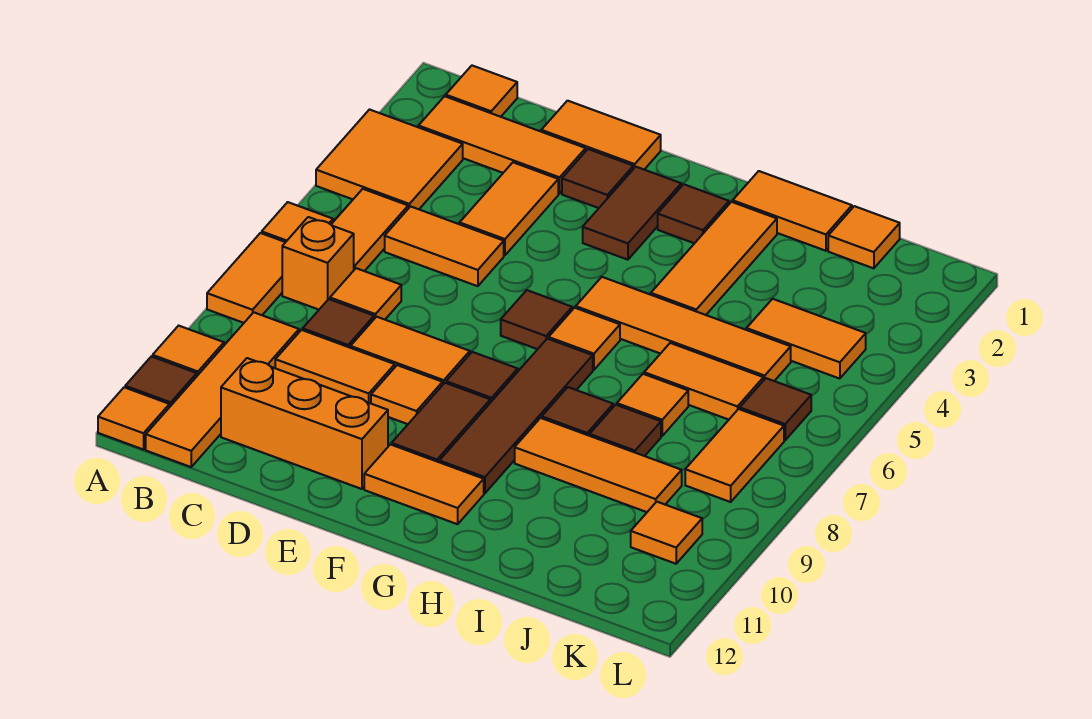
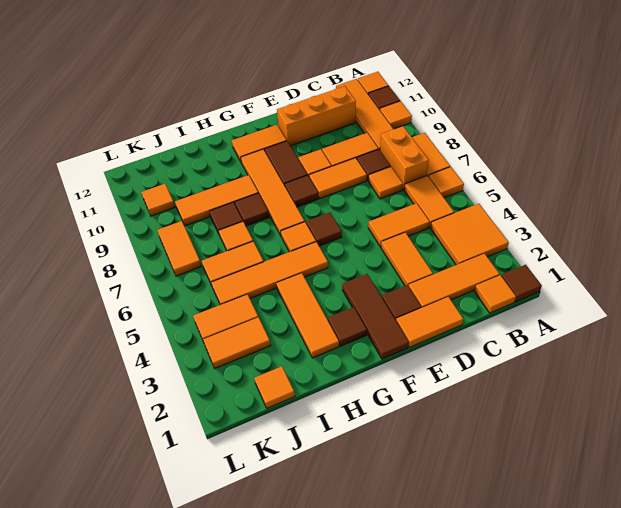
orange 1x1 brick [282,217,354,310] -> orange 1x2 brick [380,126,429,190]
brown 1x2 tile [583,167,681,260] -> brown 1x3 tile [342,274,409,359]
brown 1x4 tile [439,339,593,493] -> orange 1x4 tile [241,149,305,236]
orange 1x2 tile [733,171,852,251] -> orange 1x2 tile moved to [203,317,271,368]
brown 1x1 tile [740,378,811,440] -> brown 1x1 tile moved to [501,265,542,302]

